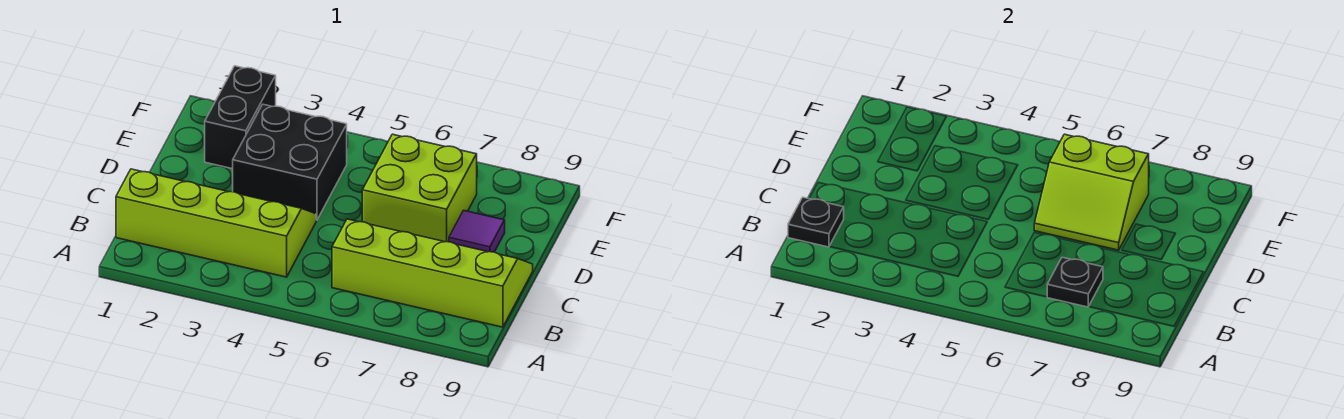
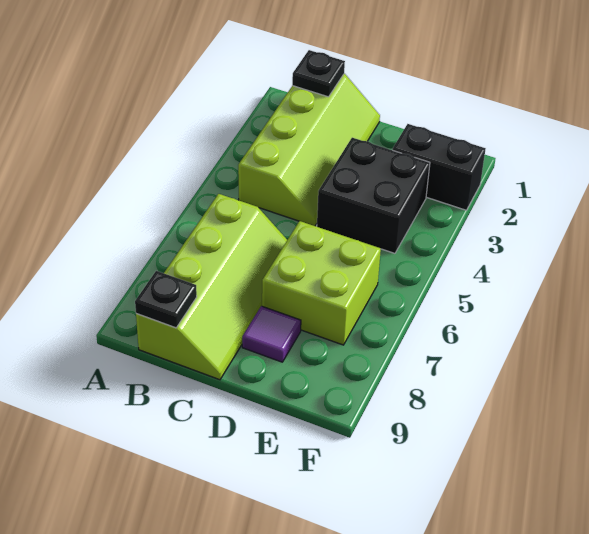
black 1x1 plate [1047,257,1103,307] -> black 1x1 plate moved to [135,271,197,328]
lime 2x2 slope [1034,134,1149,250] -> none

